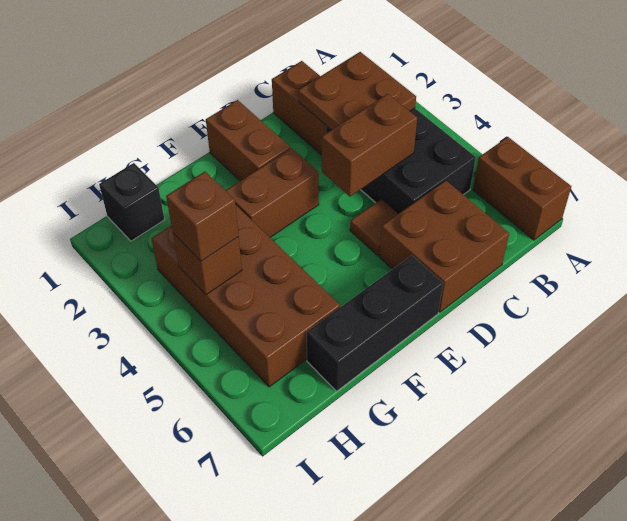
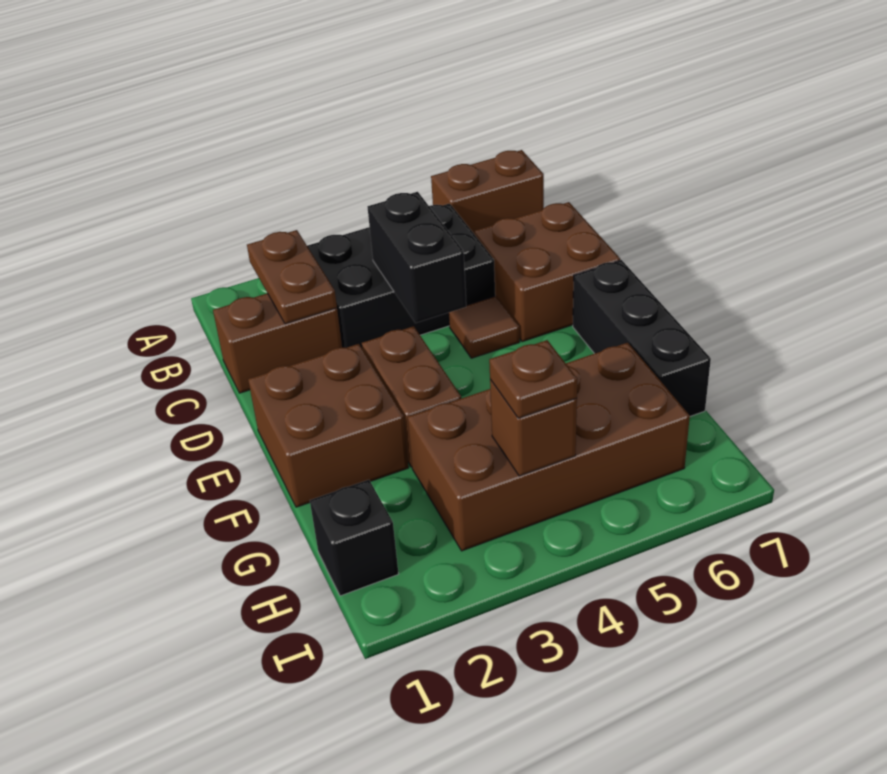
brown 2x2 plate [298,52,416,130] -> brown 1x2 plate [247,230,337,324]
brown 1x2 brick [322,94,417,196] -> black 1x2 brick [368,192,466,323]
brown 1x2 brick [206,100,290,181] -> brown 2x2 brick [248,344,408,507]
brown 1x1 brick [166,172,239,261] -> brown 1x1 plate [489,340,577,418]

